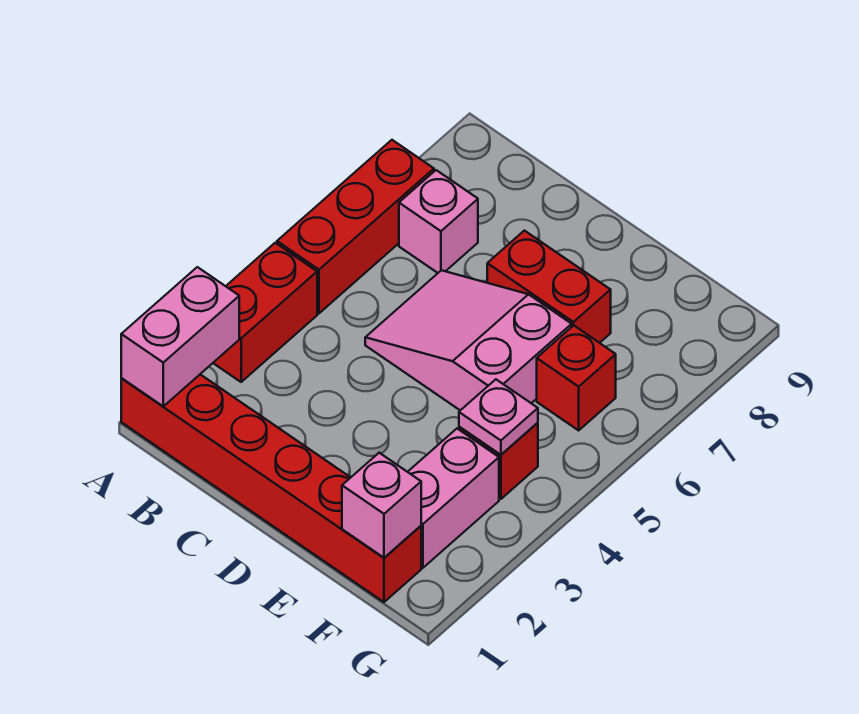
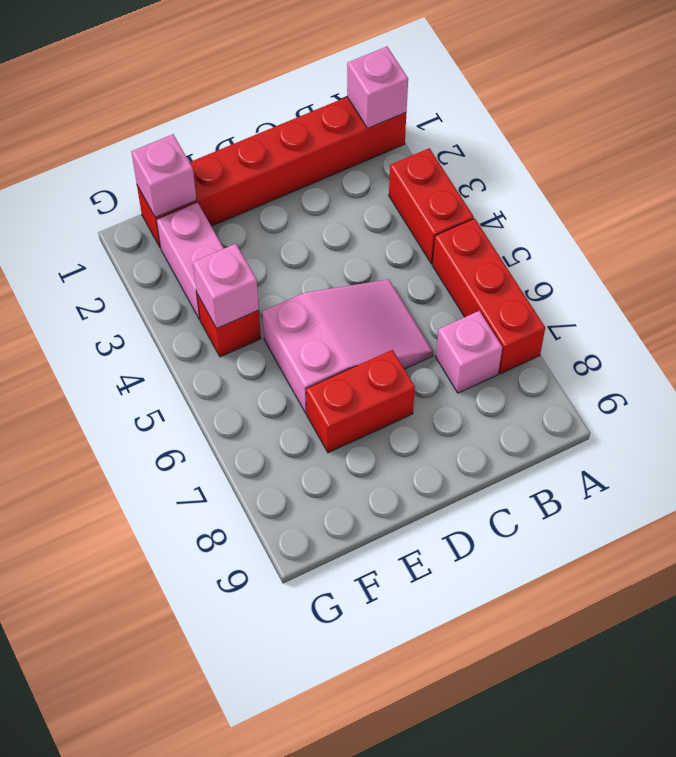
pink 1x2 brick [121,267,239,406] -> pink 1x1 brick [347,47,408,128]
pink 1x1 plate [459,379,538,455] -> pink 1x1 brick [193,244,259,328]
red 1x1 brick [537,325,616,430] -> none

